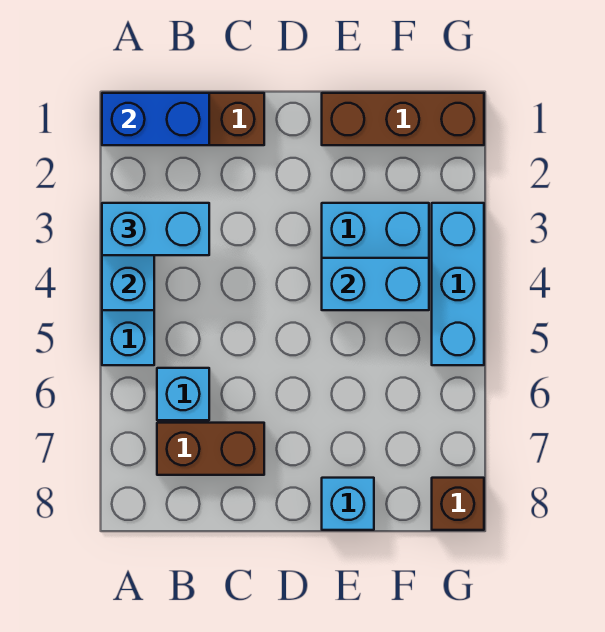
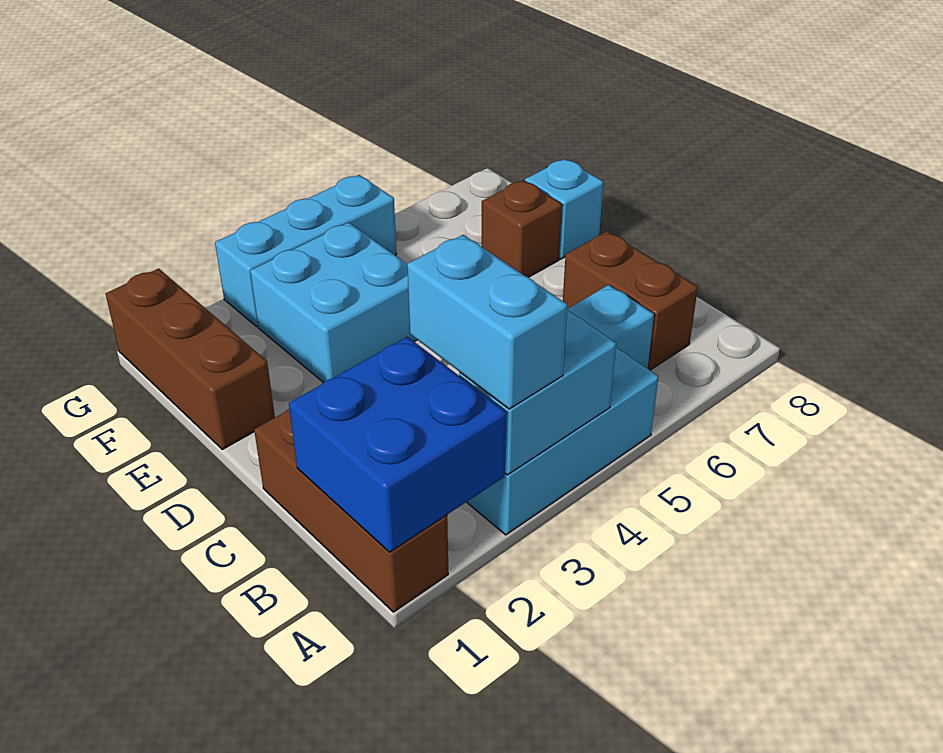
blue 1x2 brick [102,93,209,145] -> blue 2x2 brick [289,337,506,552]
cyan 1x2 brick [322,258,429,310] -> none
brown 1x1 brick [432,478,484,530] -> brown 1x1 brick moved to [481,180,562,277]

